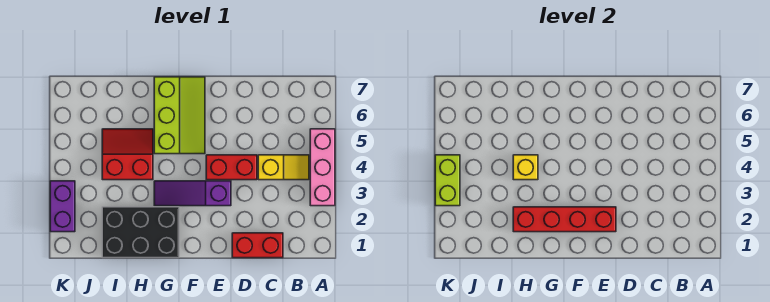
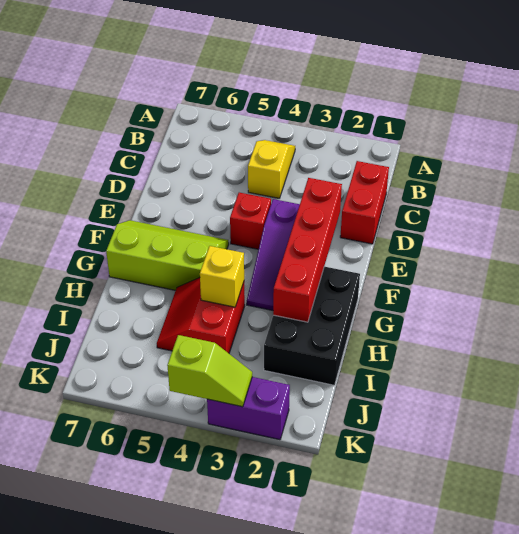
pink 1x3 brick [310,129,335,206] -> none
red 1x2 brick [206,155,257,180] -> red 1x1 brick [230,193,271,249]
lime 1x2 brick [435,155,460,206] -> lime 1x2 slope [167,335,252,407]

